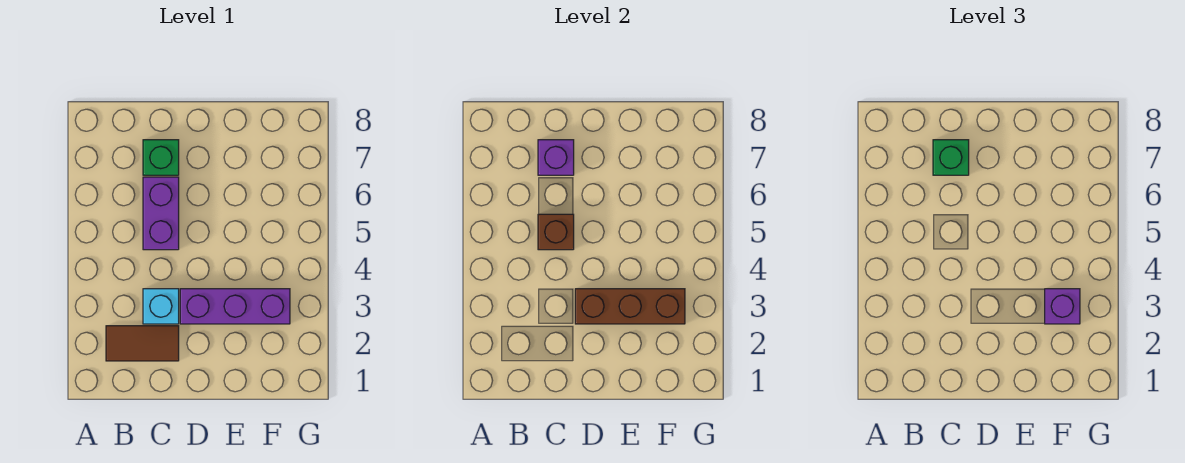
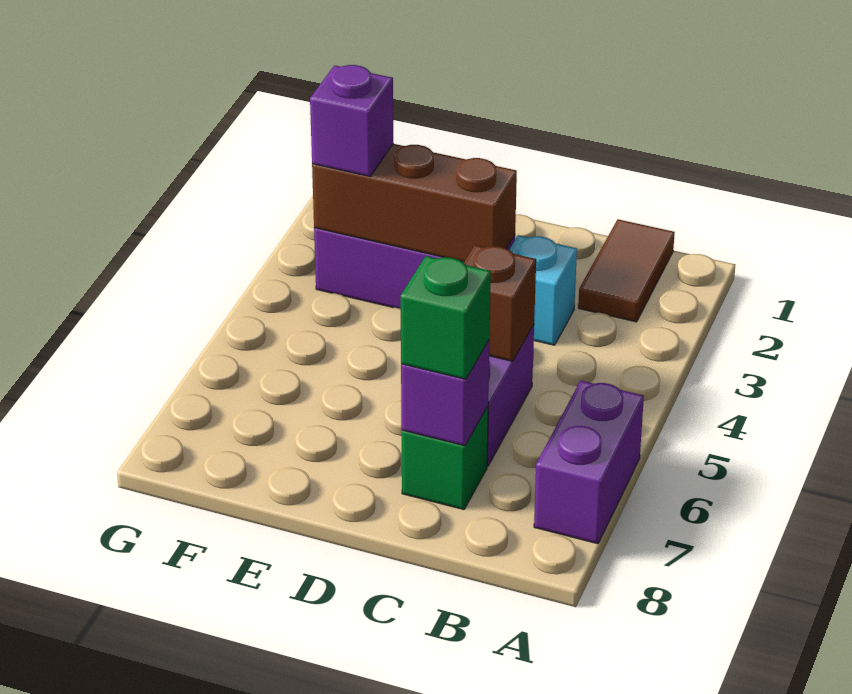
none -> purple 1x2 brick [534,381,644,544]
brown 1x2 tile [106,326,179,361] -> brown 1x2 tile turned to [578,219,675,322]

